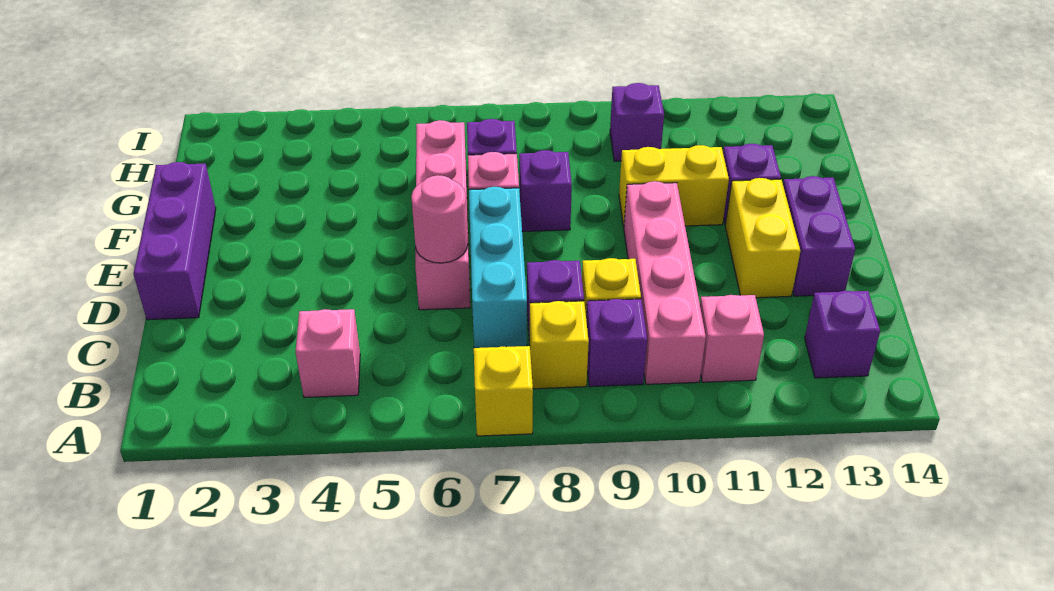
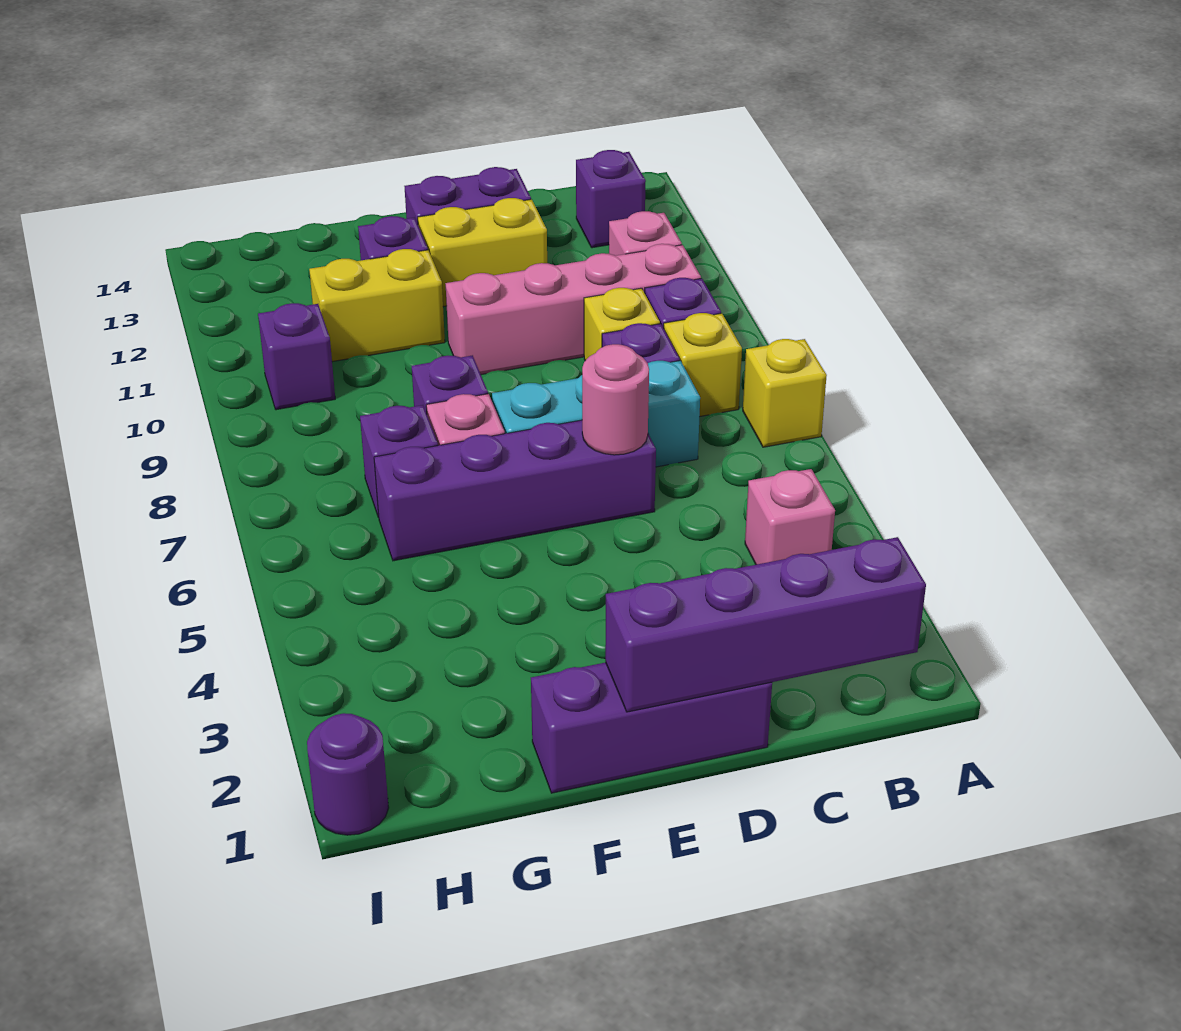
none -> purple 1x4 brick [605,537,926,712]
pink 1x4 brick [415,120,470,310] -> purple 1x4 brick [374,420,656,561]
yellow 1x2 brick [619,145,729,227] -> yellow 1x2 brick turned to [309,249,445,362]
none -> purple 1x1 round brick [307,713,389,835]

